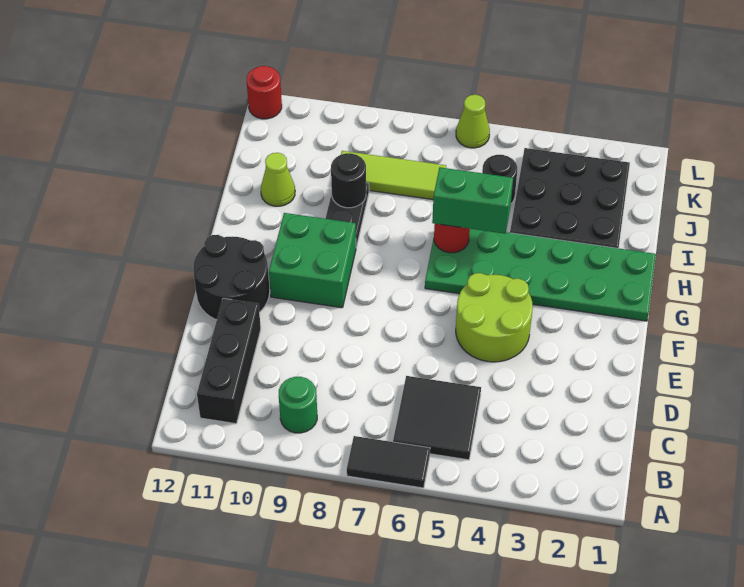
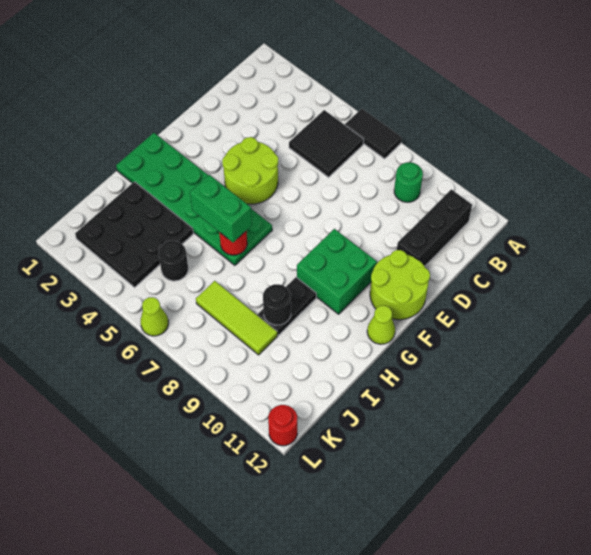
black 2x2 round brick [193,235,270,320] -> lime 2x2 round brick [370,250,430,320]
lime 1x1 cone [261,153,295,206] -> lime 1x1 cone moved to [367,306,395,344]

